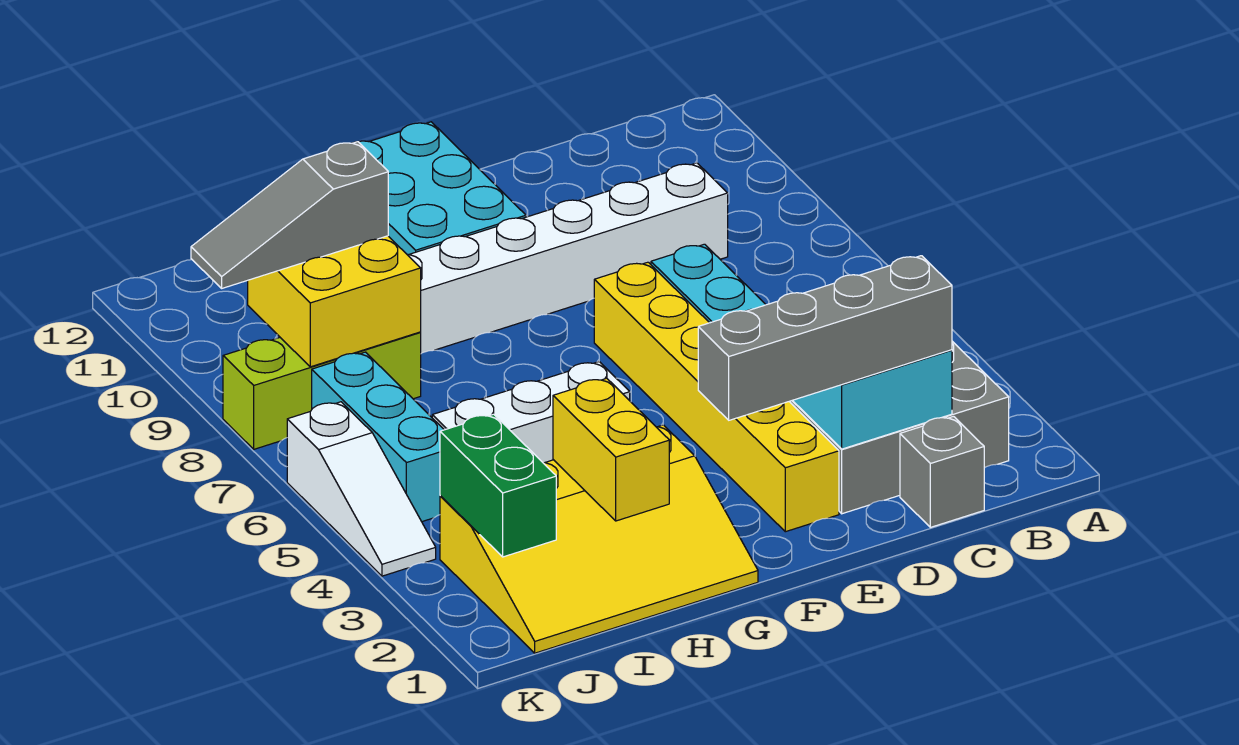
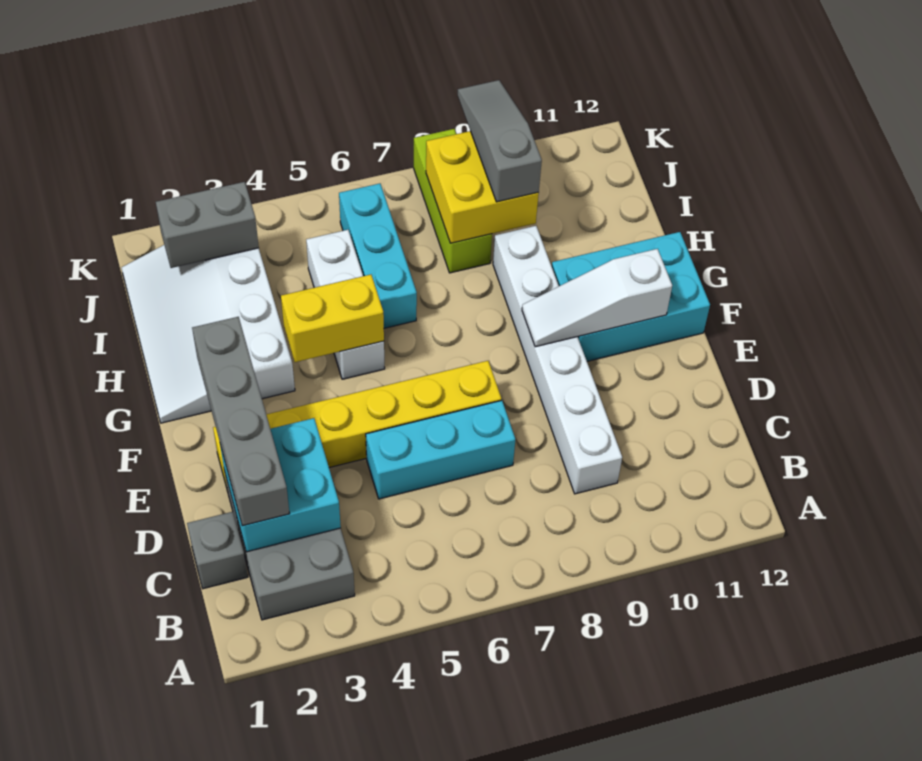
yellow 3x4 slope [440,425,758,653] -> white 3x4 slope [121,245,295,423]
yellow 1x2 brick [553,378,669,521] -> yellow 1x2 brick moved to [281,275,384,362]
green 1x2 brick [440,414,556,557] -> grey 1x2 brick [156,182,259,268]
cyan 1x3 brick [312,352,444,522] -> cyan 1x3 brick turned to [339,184,417,328]
white 1x3 slope [287,402,436,576] -> white 1x3 slope moved to [522,249,672,347]

